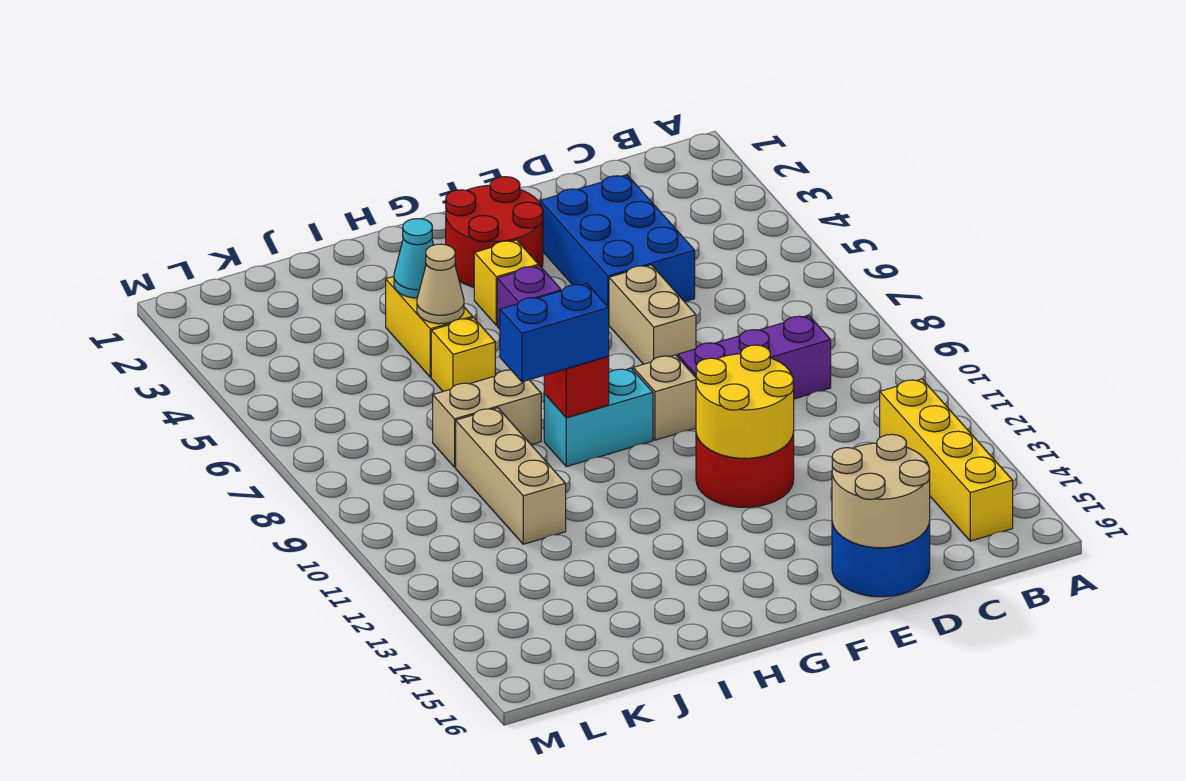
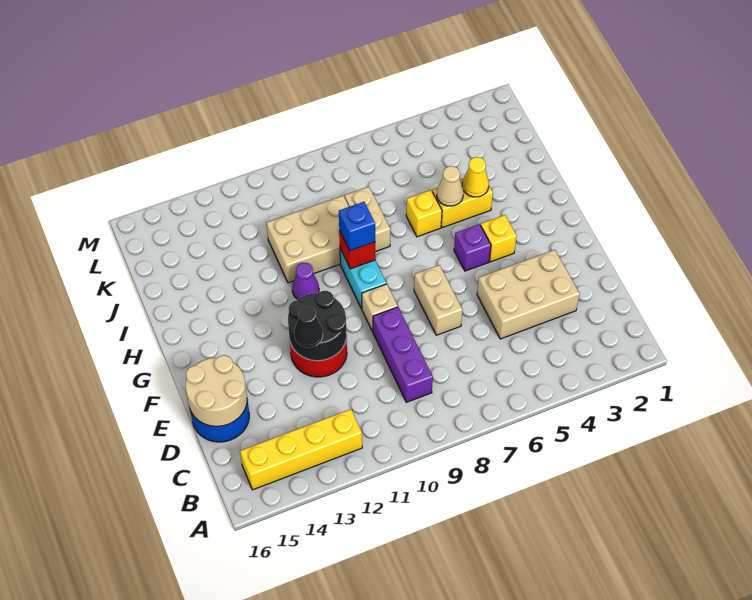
blue 2x3 brick [540,175,695,308] -> tan 2x3 brick [477,250,580,339]
tan 1x2 brick [609,265,696,364] -> tan 1x2 brick turned to [414,265,462,335]
yellow 2x2 round brick [696,345,794,458] -> black 2x2 round brick [288,291,346,361]
none -> black 1x1 cone [294,306,323,348]
red 2x2 round brick [446,177,543,287] -> none
blue 1x2 brick [500,283,609,382] -> blue 1x1 brick [339,202,375,251]
none -> purple 1x1 cone [292,263,319,299]
cyan 1x1 cone [394,219,433,298] -> yellow 1x1 cone [462,157,489,197]
tan 1x3 brick [456,408,566,544] -> tan 2x3 brick [267,196,349,283]

